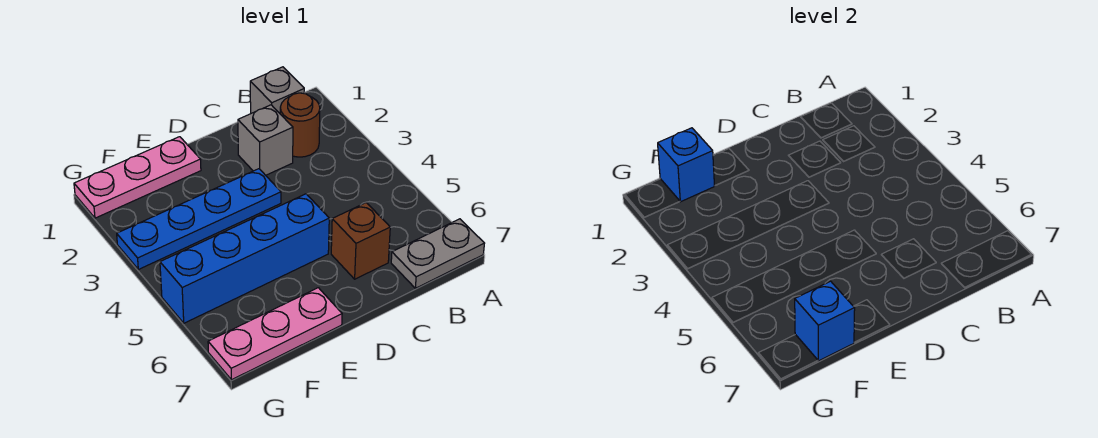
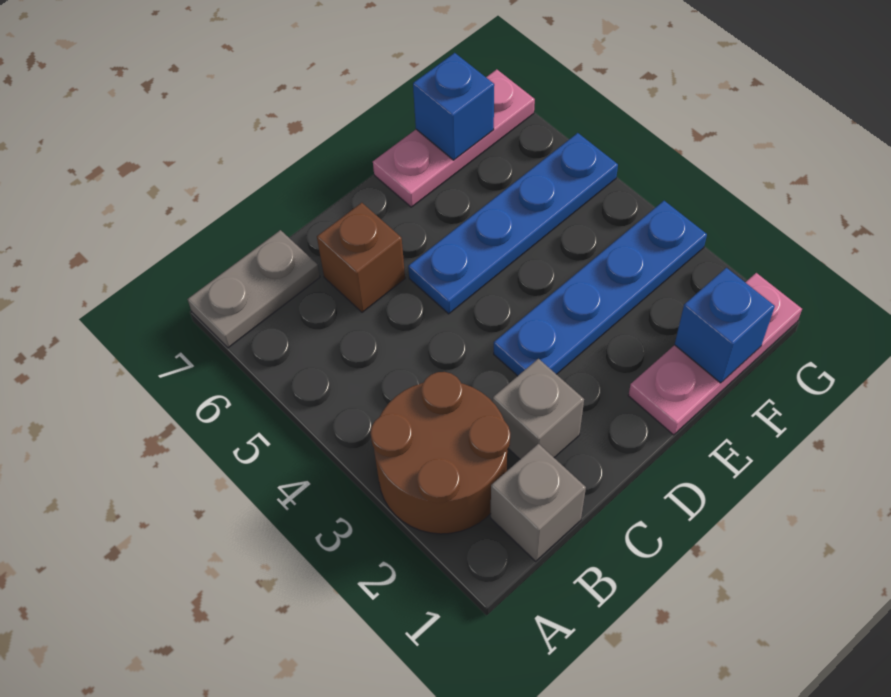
brown 1x1 round brick [280,93,320,157] -> brown 2x2 round brick [370,372,510,534]
blue 1x4 brick [160,194,329,323] -> blue 1x4 plate [408,133,618,314]

